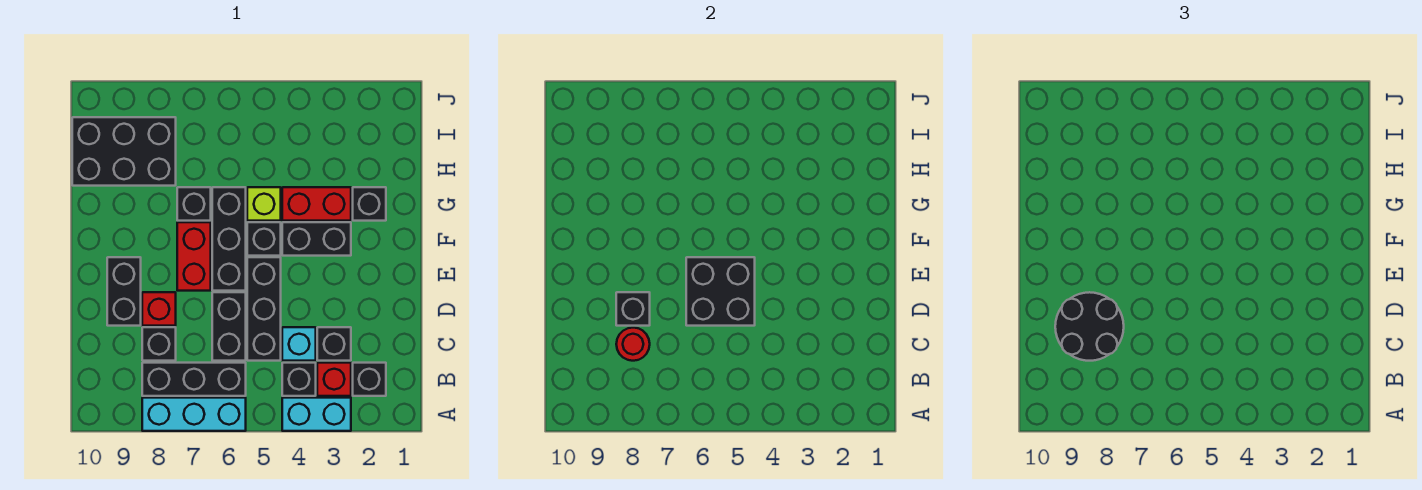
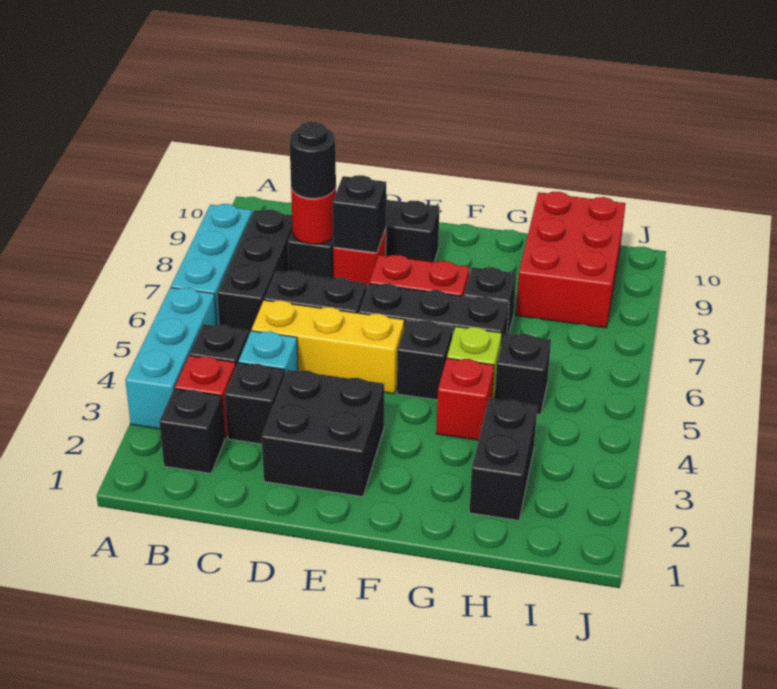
cyan 1x2 brick [282,398,351,431] -> cyan 1x3 brick [125,288,217,429]
black 1x3 brick [247,257,281,361] -> yellow 1x3 brick [252,300,404,394]
black 2x2 round brick [1055,292,1124,361] -> black 1x1 round brick [289,122,336,198]
black 2x2 brick [686,257,755,326] -> black 2x2 brick moved to [262,370,384,497]
black 1x2 brick [282,222,351,256] -> black 1x2 brick moved to [469,398,537,520]
black 1x1 brick [353,187,386,221] -> black 1x1 brick moved to [495,333,551,415]
red 1x2 brick [282,187,351,221] -> red 1x1 brick [436,358,494,440]
black 2x3 brick [72,117,176,186] -> red 2x3 brick [516,192,626,328]

